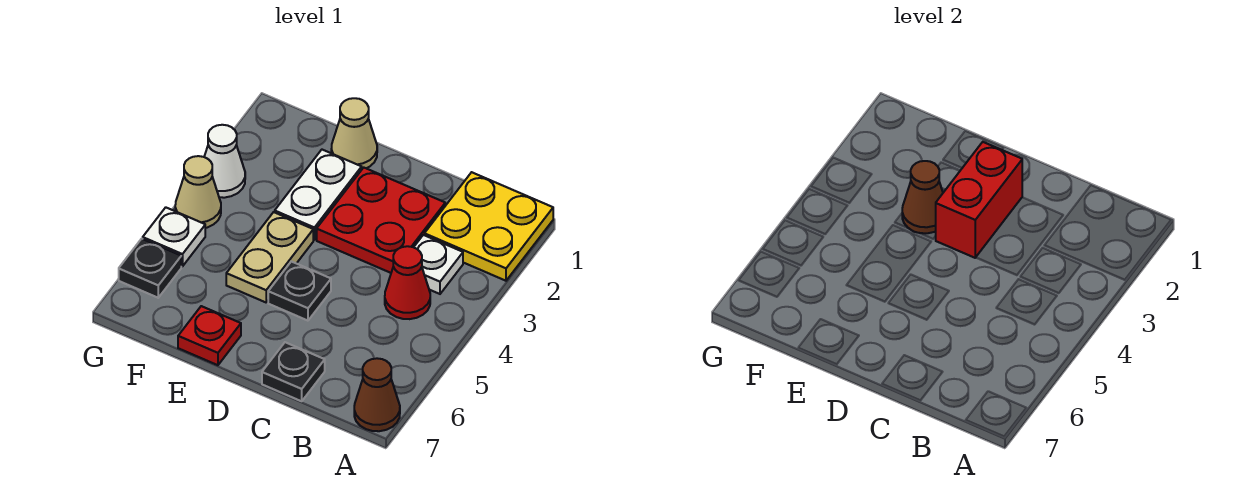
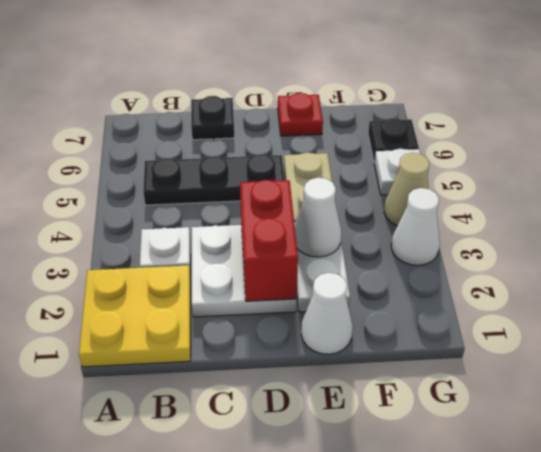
brown 1x1 cone [354,358,400,431] -> none
red 1x1 cone [385,246,430,319] -> none
red 2x2 plate [317,168,445,273] -> white 2x2 plate [192,225,297,317]
black 1x1 plate [268,261,331,321] -> black 1x3 plate [143,154,284,205]
tan 1x1 cone [331,98,377,169] -> white 1x1 cone [301,273,353,354]
brown 1x1 cone [902,161,943,233] -> white 1x1 cone [295,177,341,257]

